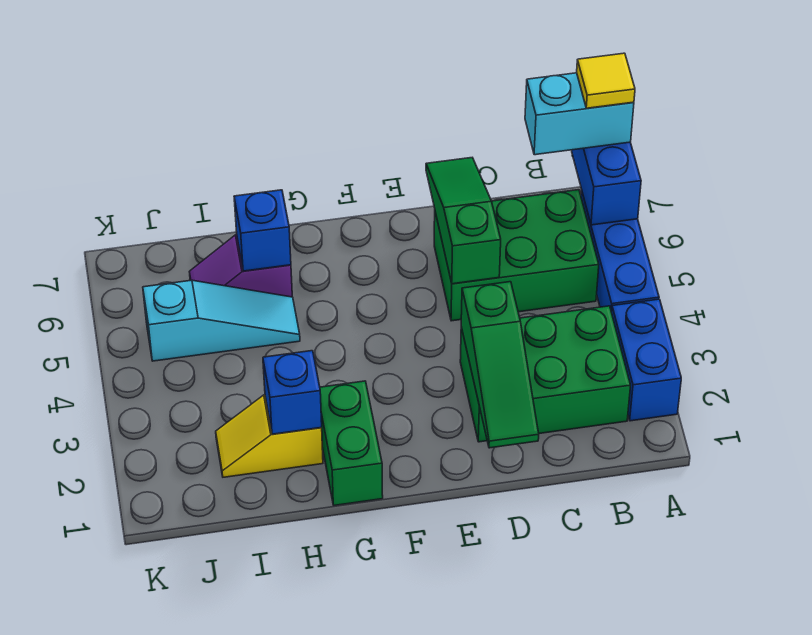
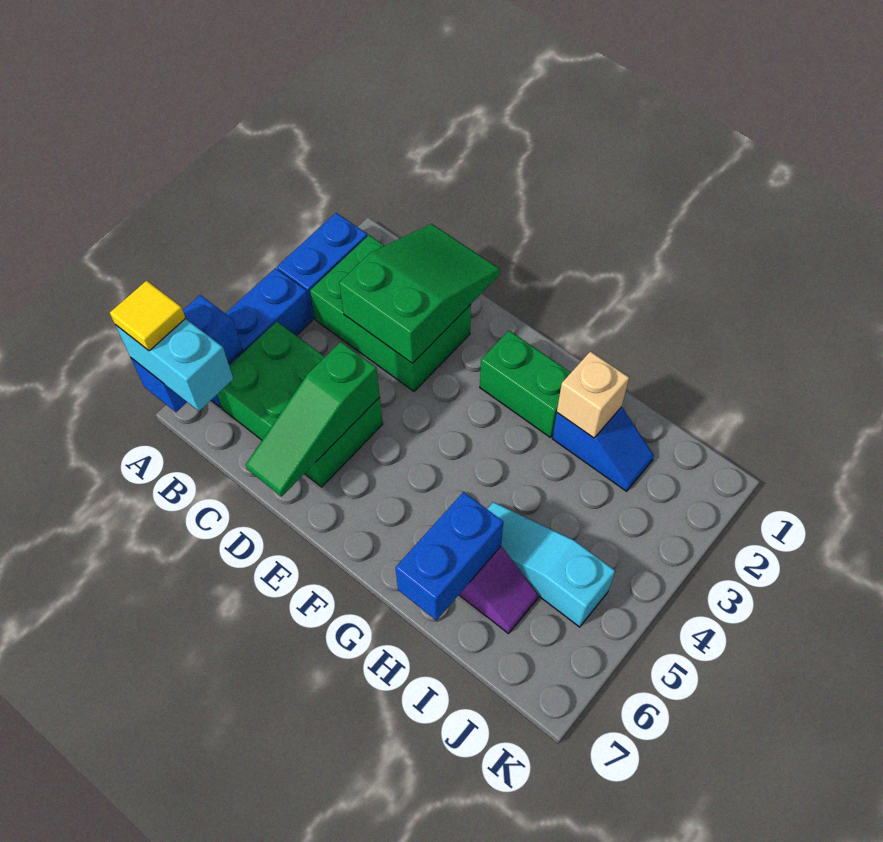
green 1x3 slope [461,282,539,448] -> green 2x3 slope [339,224,500,364]
green 1x2 brick [320,381,383,505] -> green 1x2 brick turned to [480,331,571,438]
yellow 1x2 slope [216,395,323,477] -> blue 1x2 slope [552,407,654,491]
blue 1x1 brick [263,351,322,434] -> tan 1x1 brick [557,351,629,438]
blue 1x1 brick [234,190,291,271] -> blue 1x2 brick [395,492,503,620]

